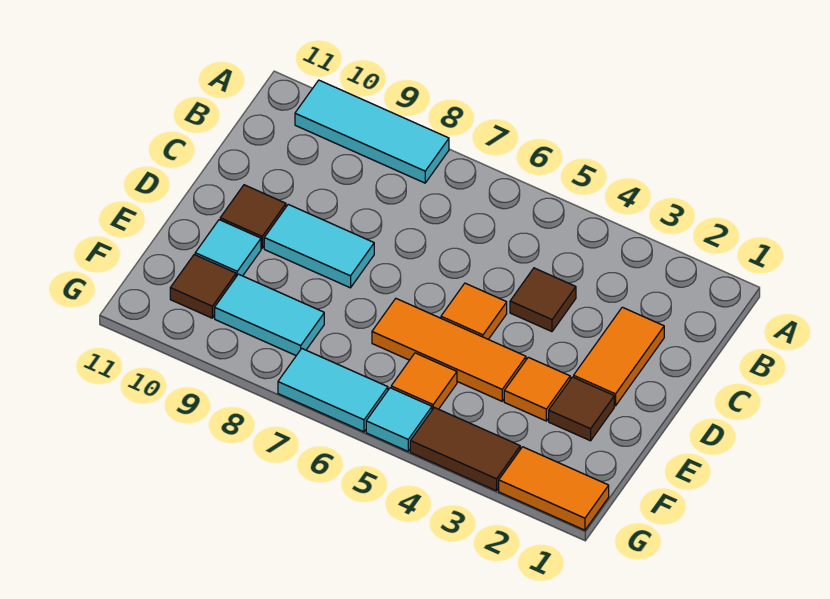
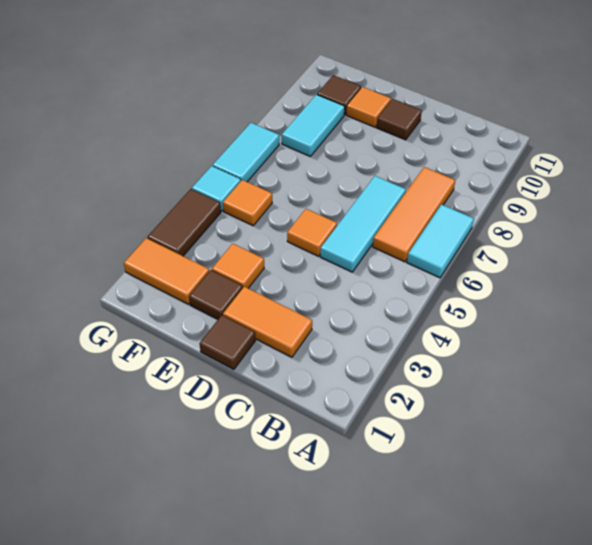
cyan 1x3 tile [295,80,449,183] -> cyan 1x3 tile moved to [320,176,406,272]
brown 1x1 tile [510,268,576,332] -> brown 1x1 tile moved to [199,315,255,369]
cyan 1x2 tile [264,204,374,288] -> cyan 1x2 tile moved to [407,204,474,278]
orange 1x3 tile [372,299,526,401] -> orange 1x3 tile moved to [373,167,455,262]
cyan 1x1 tile [195,220,261,277] -> orange 1x1 tile [346,87,391,127]
orange 1x2 tile [499,447,609,530] -> orange 1x2 tile turned to [124,238,209,304]

